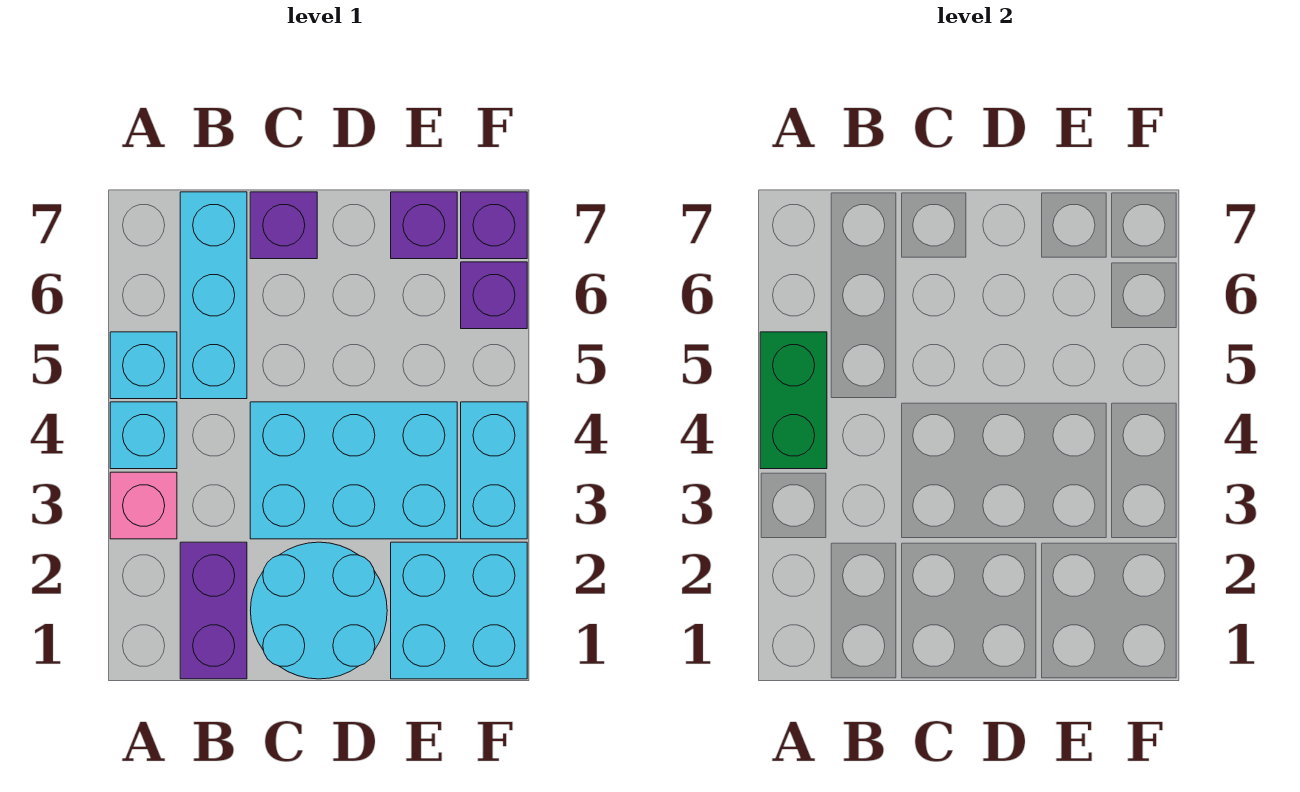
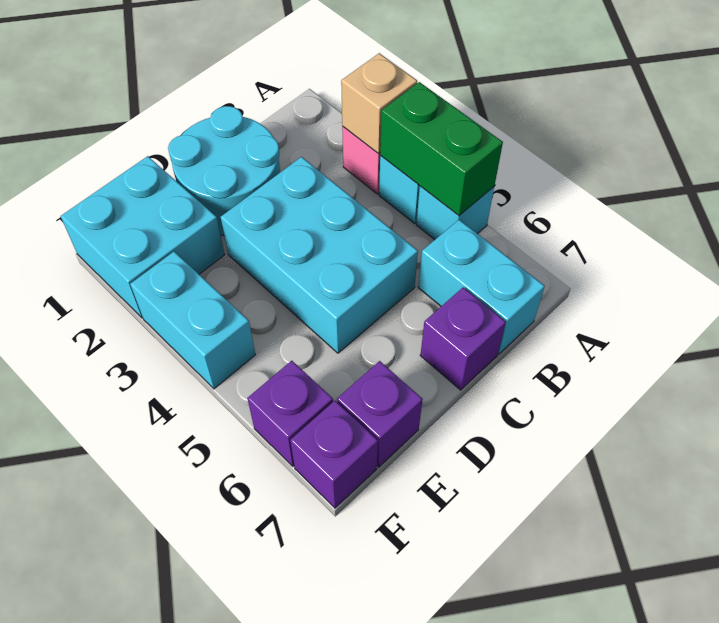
none -> tan 1x1 brick [341,53,417,153]
purple 1x2 brick [180,542,247,679] -> none
cyan 1x3 brick [180,192,247,399] -> cyan 1x2 brick [418,220,545,354]
cyan 2x3 brick [250,402,457,539] -> cyan 2x3 brick turned to [221,157,418,353]

